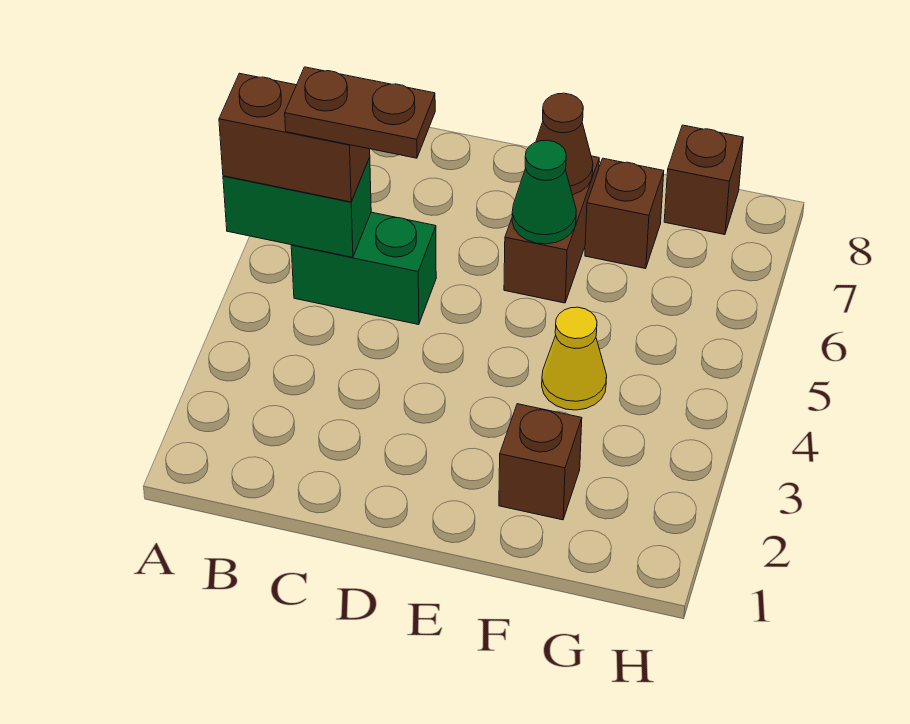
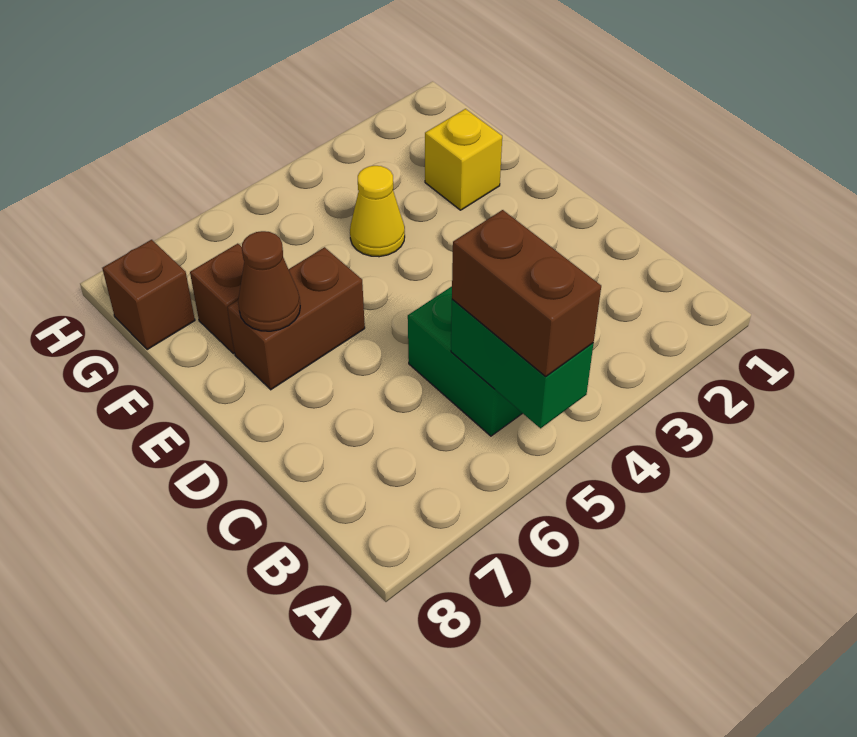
brown 1x2 plate [285,67,435,158] -> none
green 1x1 cone [512,140,576,244] -> none
brown 1x1 brick [499,404,582,520] -> yellow 1x1 brick [425,109,502,210]

